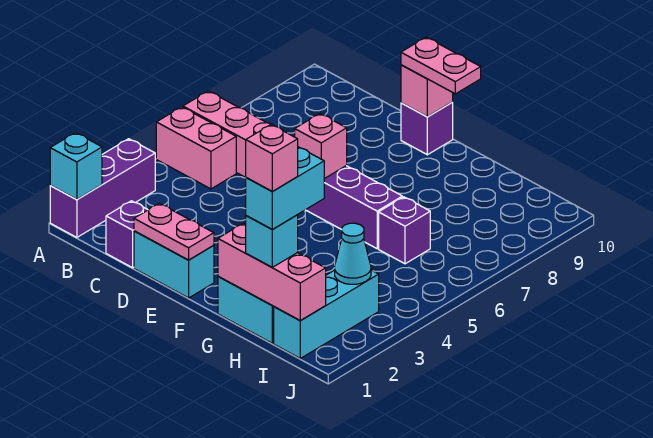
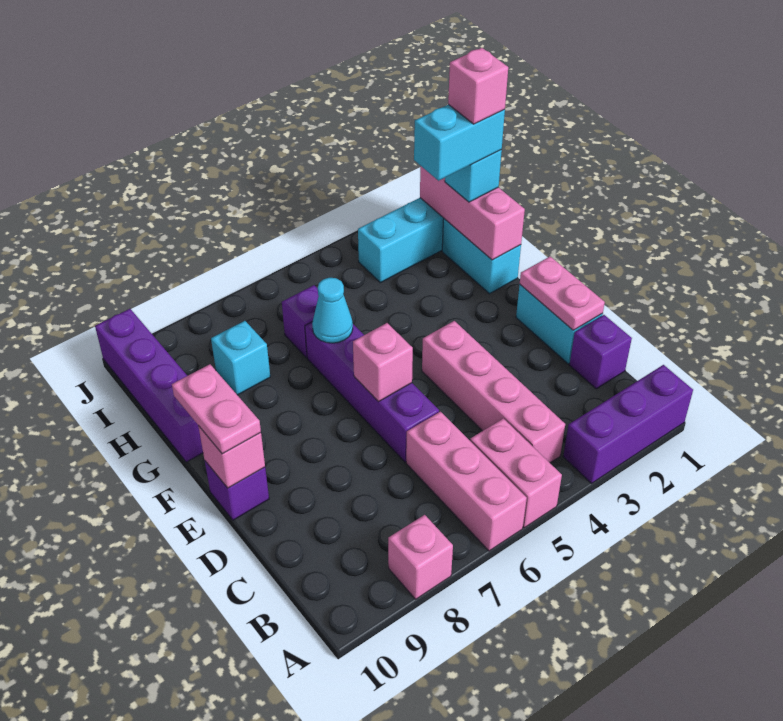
cyan 1x1 brick [50,133,102,199] -> cyan 1x1 brick moved to [211,321,270,395]
none -> pink 1x1 brick [388,515,453,599]
none -> pink 1x4 brick [422,321,565,463]
none -> purple 1x4 brick [95,309,203,462]
cyan 1x1 cone [335,223,371,284] -> cyan 1x1 cone moved to [312,278,353,343]

